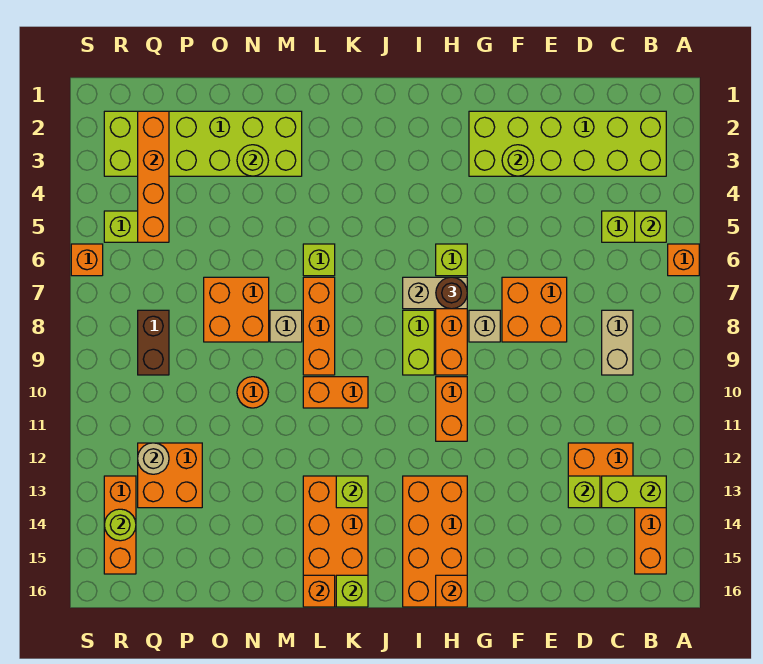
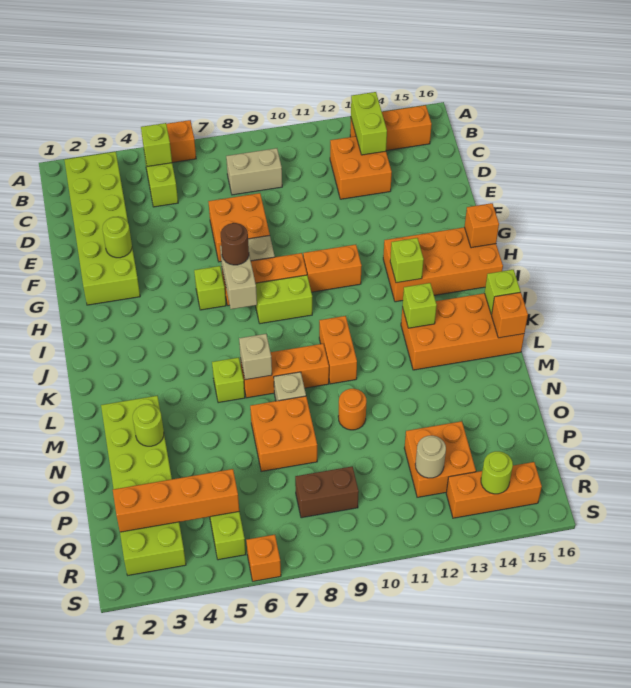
lime 1x1 brick [568,476,600,508] -> lime 1x1 brick moved to [390,238,424,283]
none -> tan 1x1 brick [239,334,272,380]

